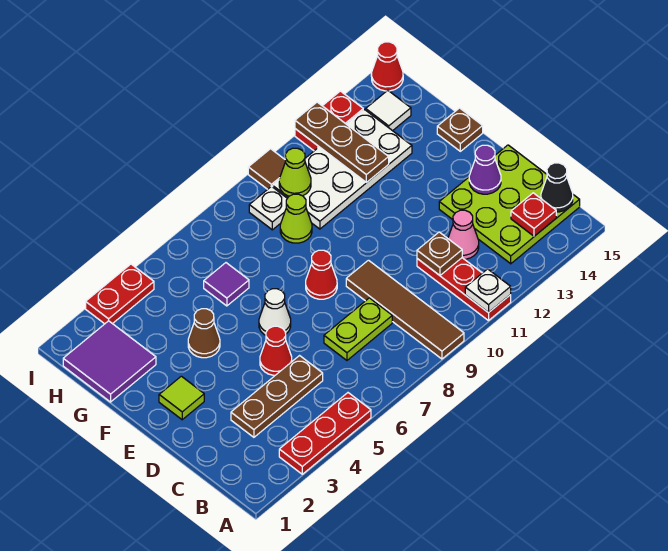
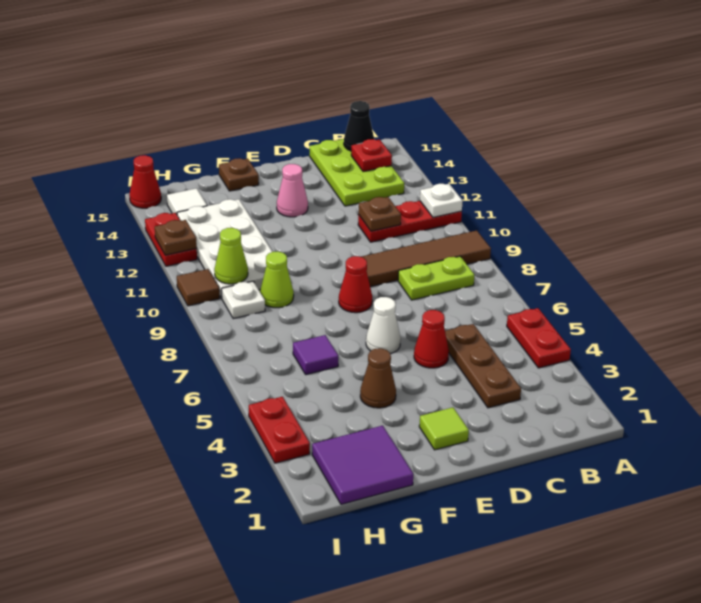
red 1x3 plate [279,393,371,474] -> red 1x2 plate [507,308,571,368]
lime 3x3 plate [439,145,580,264] -> lime 2x3 plate [309,139,404,206]
lime 1x2 plate [324,298,392,360] -> lime 1x2 plate turned to [398,256,474,300]
pink 1x1 cone [448,210,479,259] -> pink 1x1 cone moved to [277,164,308,217]
purple 1x1 cone [469,145,501,194] -> none
brown 1x3 plate [295,102,389,182] -> brown 1x1 plate [155,220,197,255]

